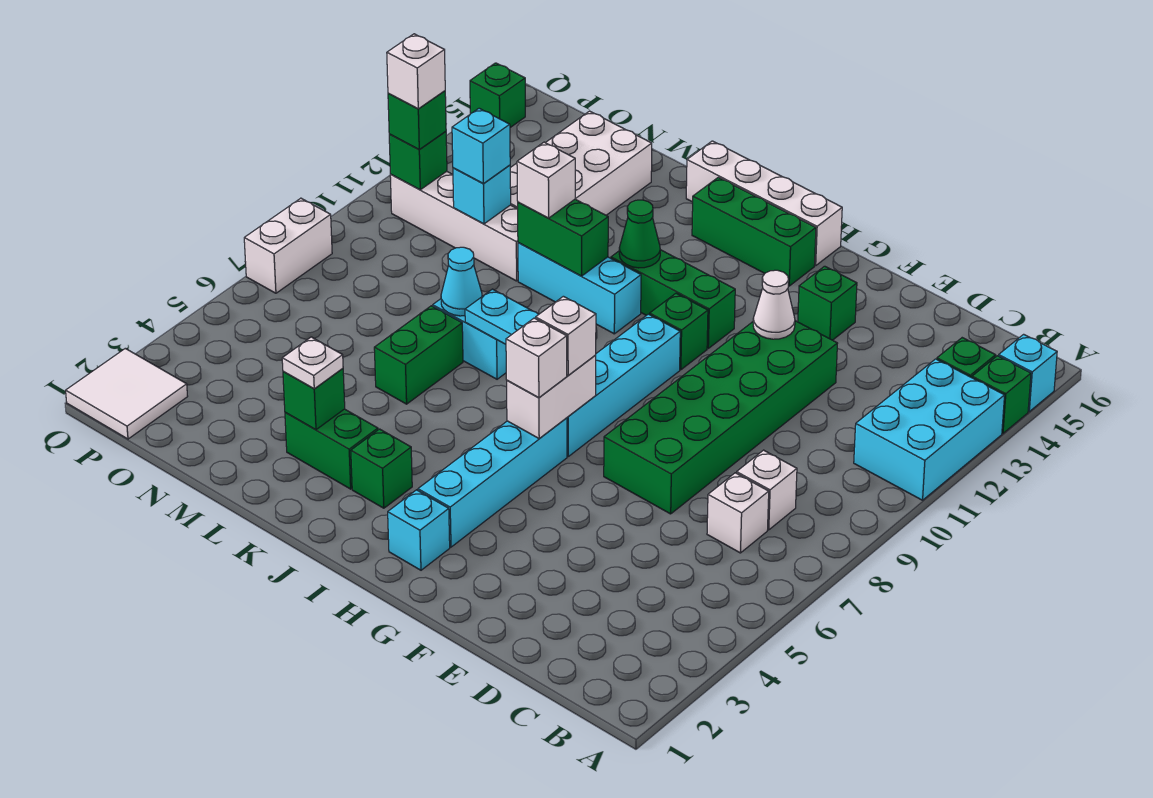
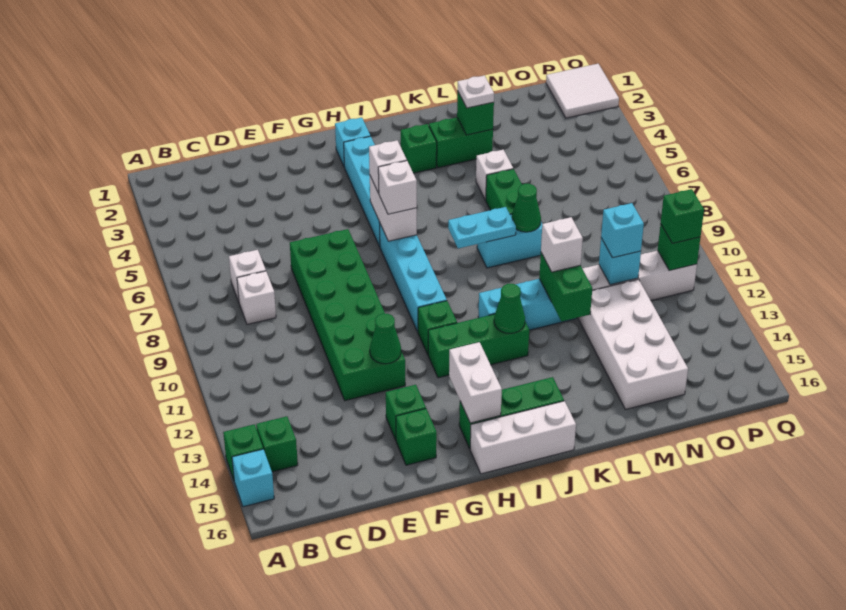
cyan 2x3 brick [854,359,1005,500] -> none
white 1x1 cone [753,270,795,339] -> green 1x1 cone [370,314,401,364]
white 1x4 brick [686,141,842,266] -> white 1x3 brick [470,401,576,474]
green 1x2 brick [518,199,608,276] -> green 1x2 brick turned to [539,253,592,321]
cyan 1x1 cone [441,247,482,316] -> green 1x1 cone [512,184,541,232]
white 1x1 brick [387,34,445,109] -> white 1x1 brick moved to [476,150,513,200]
white 1x2 brick [244,198,332,293] -> white 1x2 brick moved to [449,342,502,423]
green 1x1 brick [470,63,525,128] -> green 1x1 brick moved to [396,409,437,465]

